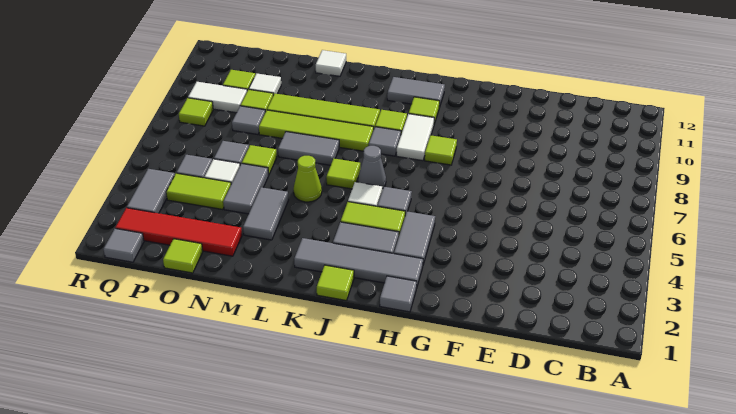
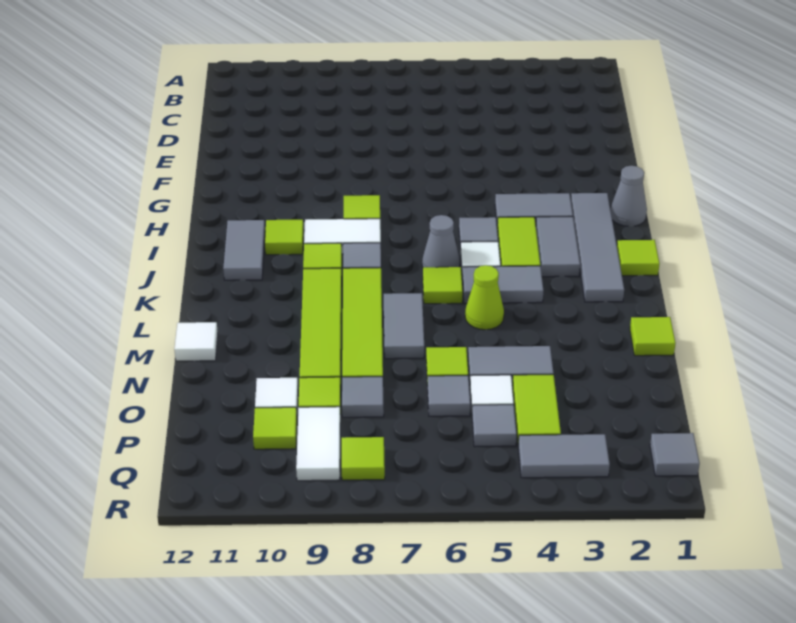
grey 1x1 tile [380,276,417,312] -> grey 1x1 cone [611,166,647,226]
grey 1x2 tile [243,187,289,240] -> grey 1x2 tile moved to [462,266,543,303]
red 1x4 tile [115,208,242,256] -> none
lime 1x1 tile [163,239,203,273] -> lime 1x1 tile moved to [630,317,676,356]

